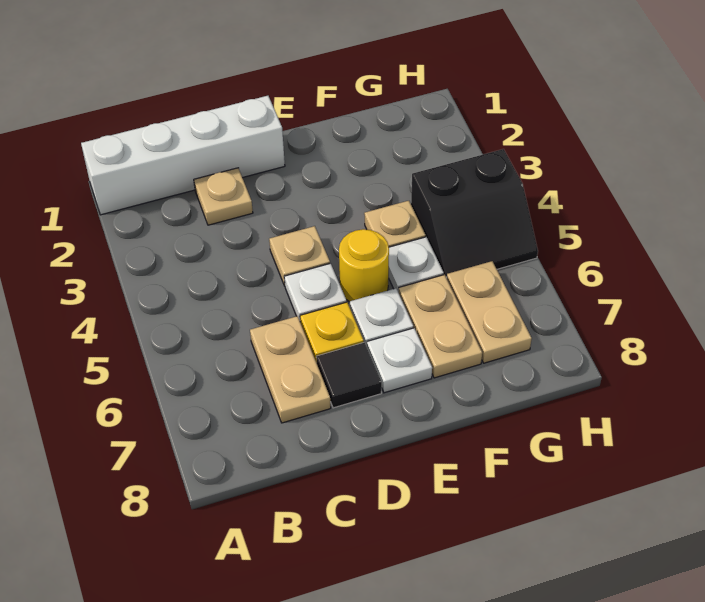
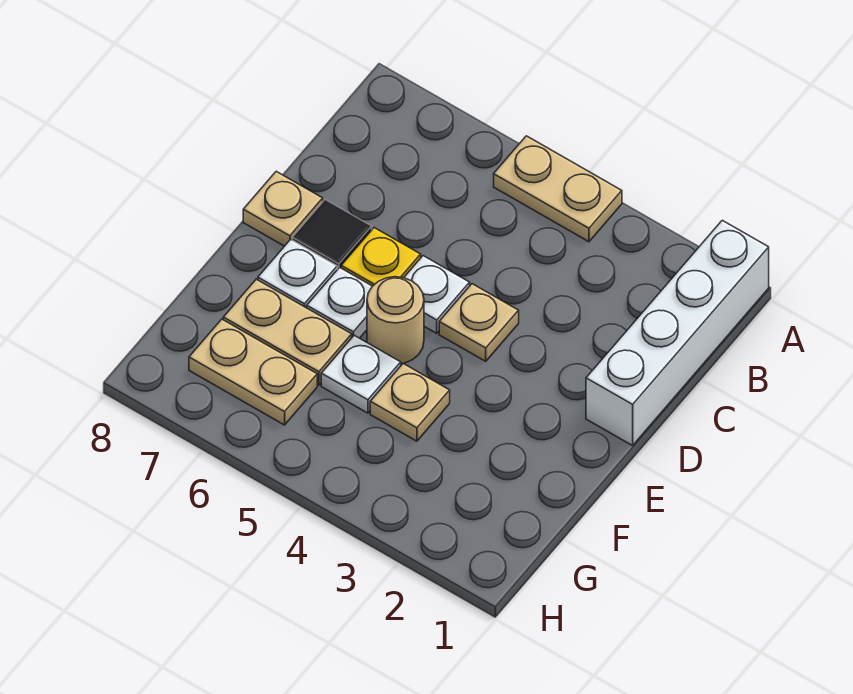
tan 1x1 plate [194,168,253,225] -> tan 1x1 plate moved to [243,171,323,246]
tan 1x2 plate [250,316,331,423] -> tan 1x2 plate moved to [494,136,622,242]
yellow 1x1 round brick [339,229,389,302] -> tan 1x1 round brick [367,277,424,364]
black 2x2 slope [411,149,538,278] -> none

